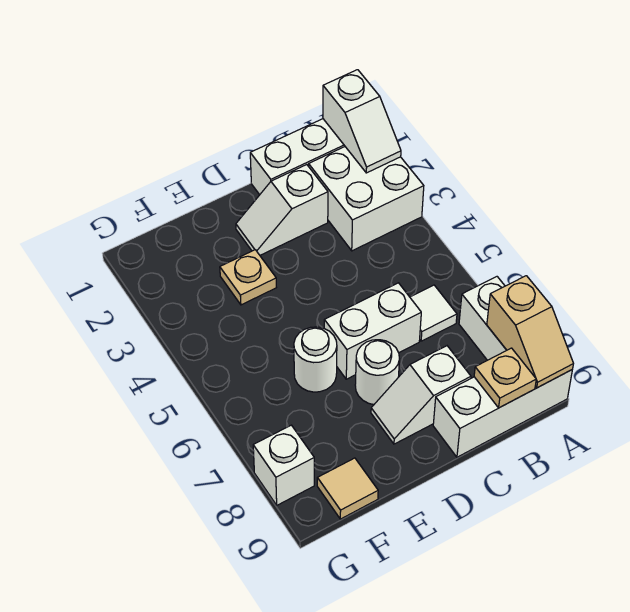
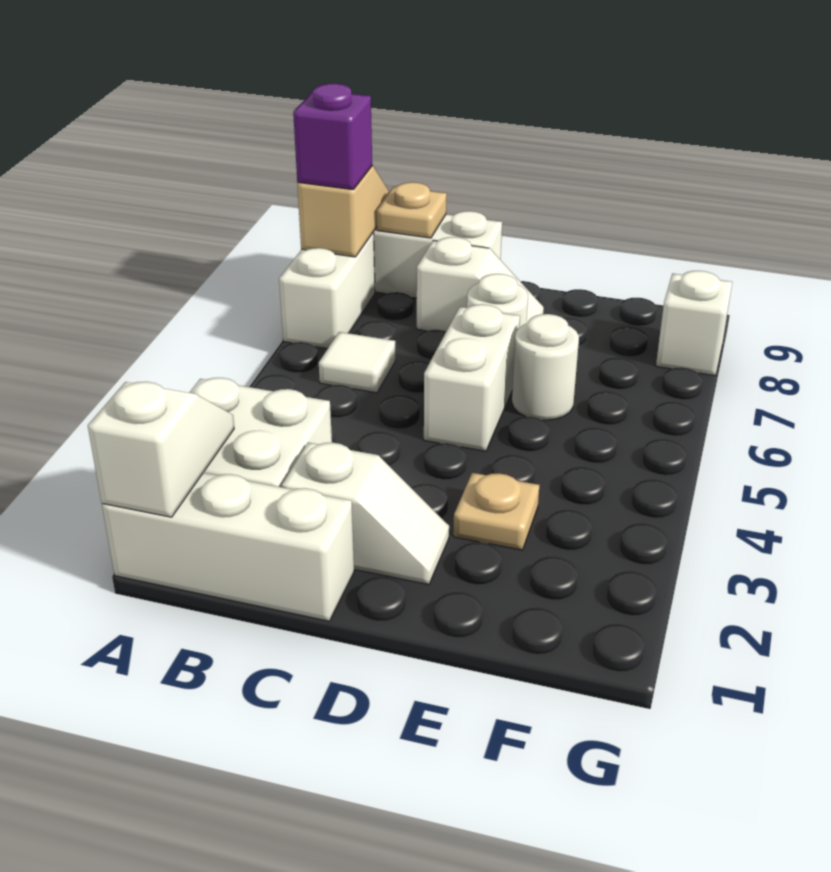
none -> purple 1x1 brick [293,84,372,190]
white 1x2 brick [324,283,421,379] -> white 1x2 brick turned to [424,304,520,451]
tan 1x1 tile [317,458,378,519] -> none

